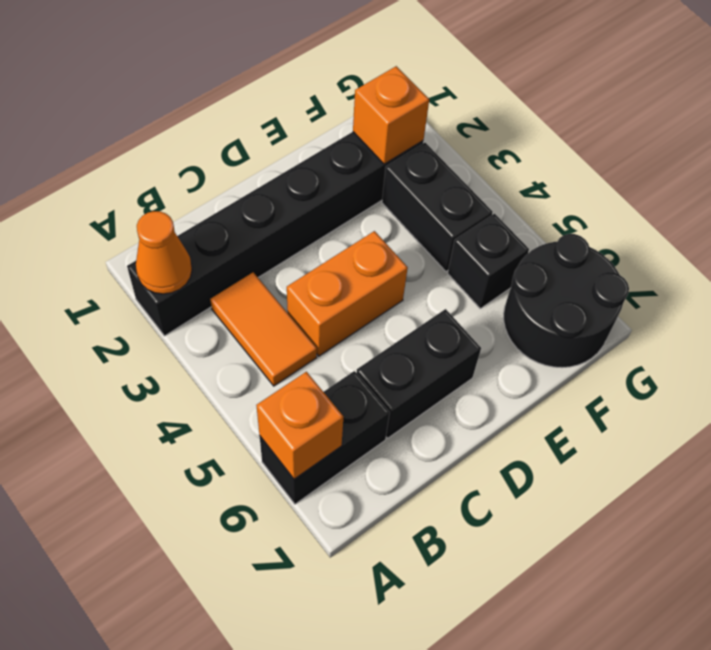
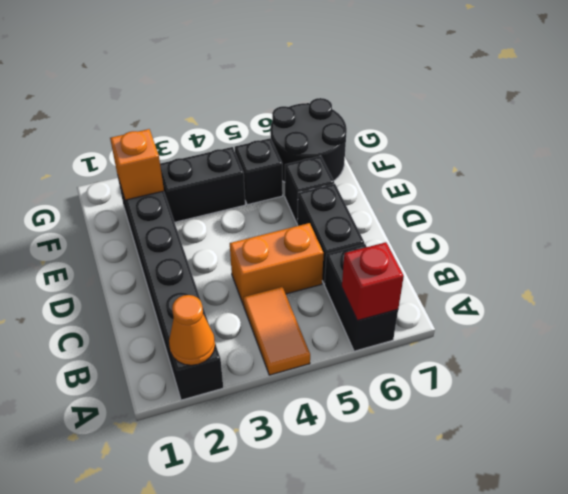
orange 1x1 brick [256,372,343,479] -> red 1x1 brick [342,242,404,321]
orange 1x2 tile [210,272,317,386] -> orange 1x2 tile turned to [243,287,310,375]
orange 1x2 brick [287,231,408,356] -> orange 1x2 brick turned to [230,223,324,305]
none -> black 1x1 brick [285,156,334,223]

